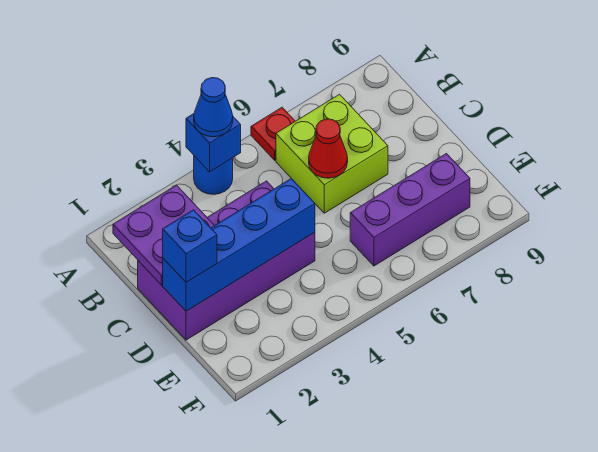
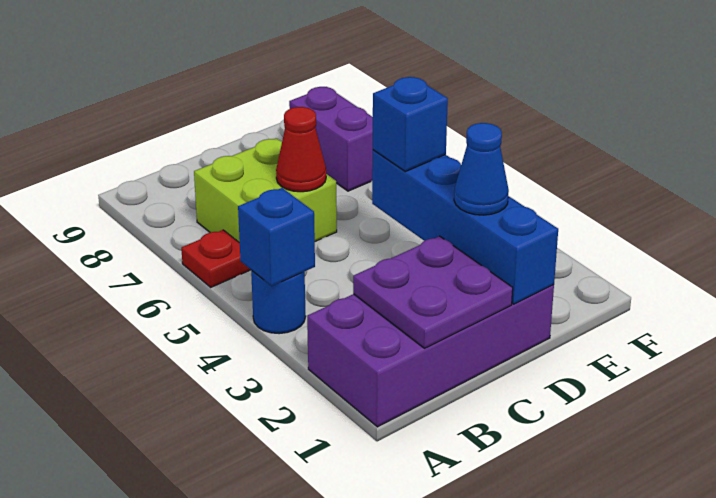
blue 1x1 cone [194,78,233,137] -> blue 1x1 cone moved to [454,123,509,215]
purple 2x4 brick [138,181,315,340] -> purple 2x4 brick turned to [307,285,554,427]
blue 1x1 brick [163,210,217,282] -> blue 1x1 brick moved to [373,77,448,172]
purple 1x3 brick [350,154,470,266] -> purple 1x2 brick [289,87,373,191]

